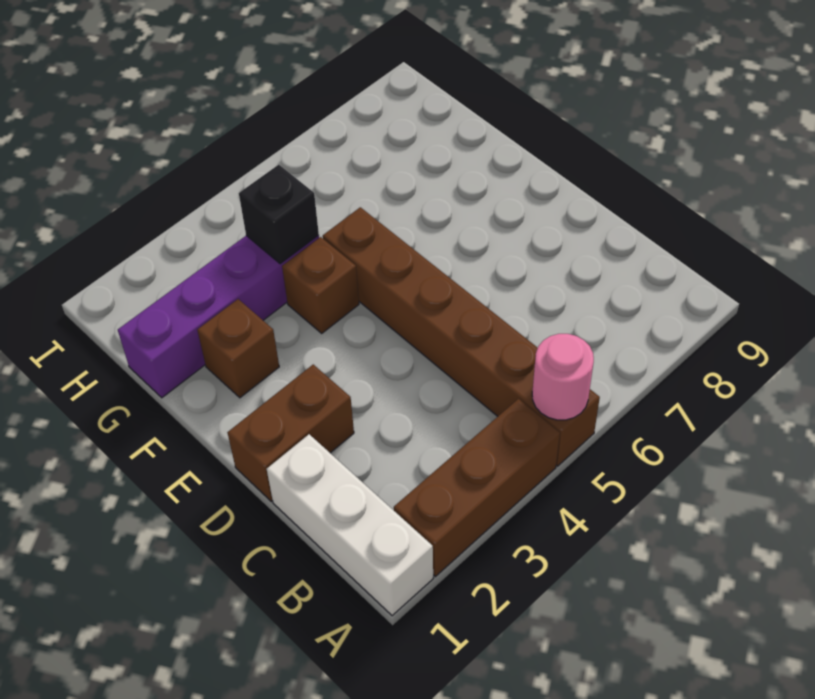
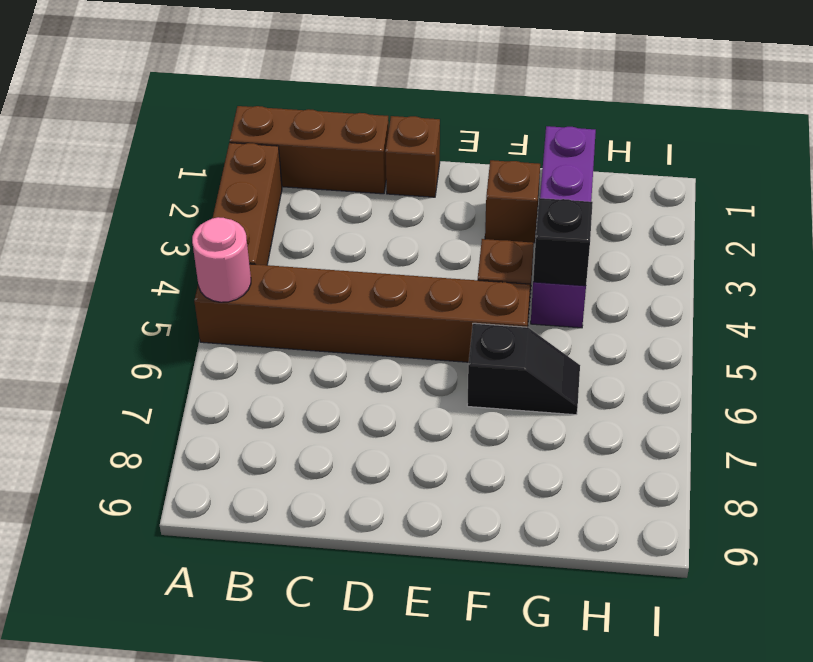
white 1x3 brick [267,434,433,616] -> brown 1x3 brick [230,106,389,194]
brown 1x2 brick [227,365,354,501] -> brown 1x1 brick [385,116,440,197]
none -> black 1x2 slope [467,323,580,415]

